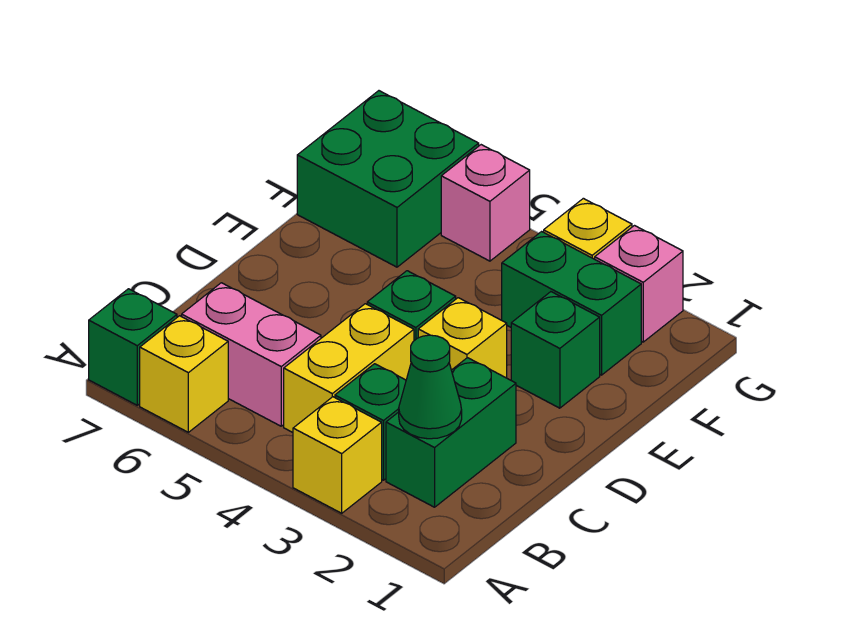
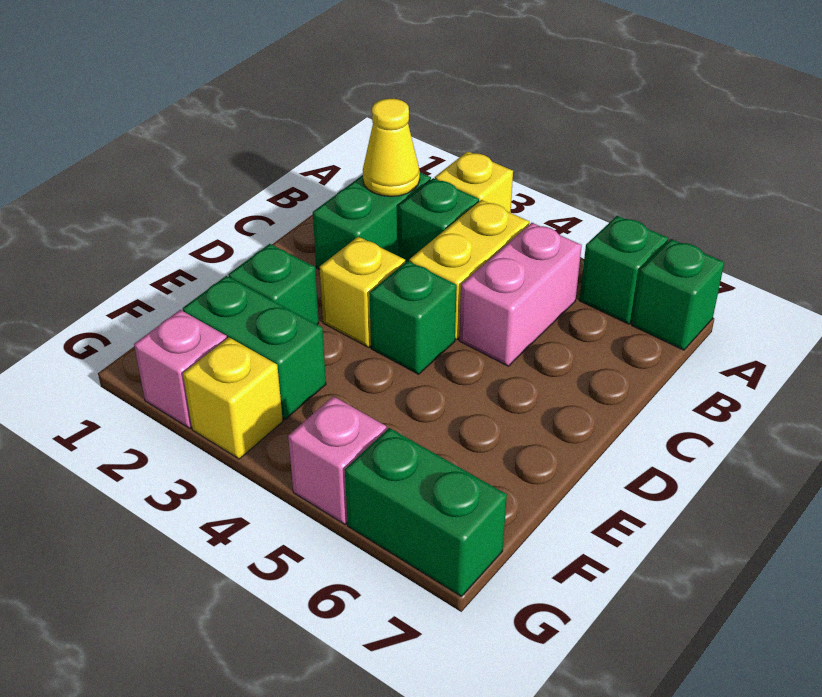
yellow 1x1 brick [140,316,228,432] -> green 1x1 brick [579,216,668,324]
green 1x1 cone [399,335,462,439] -> yellow 1x1 cone [363,98,420,196]
pink 1x2 brick [182,283,321,426] -> pink 1x2 brick turned to [459,223,582,366]
green 2x2 brick [297,91,479,267] -> green 1x2 brick [345,428,507,596]

